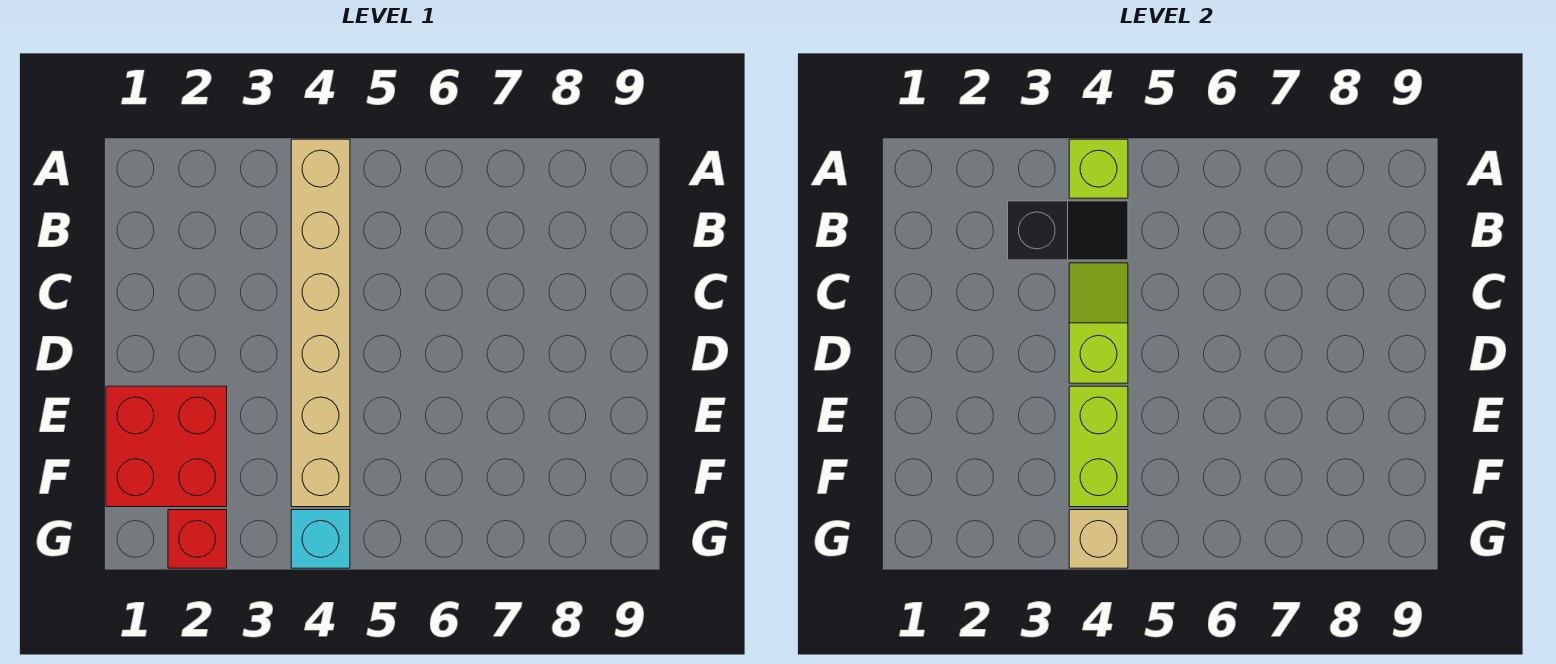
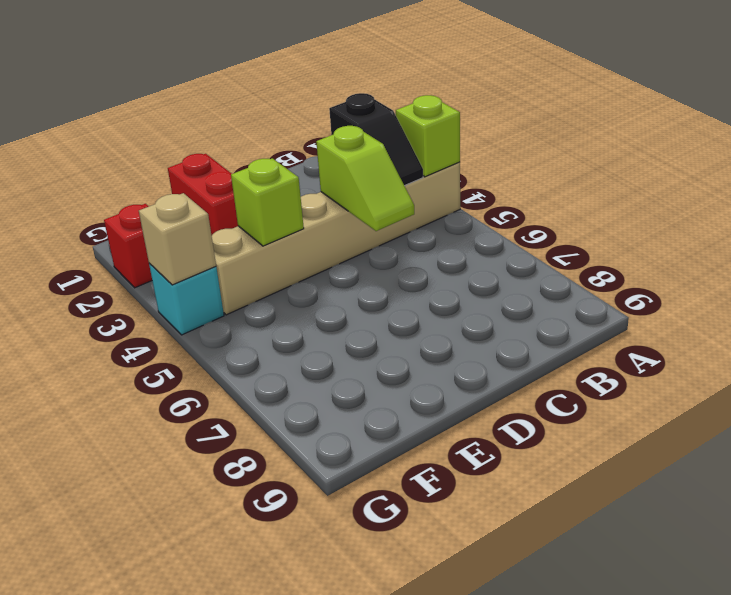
lime 1x2 slope [1069,263,1128,383] -> lime 1x2 slope turned to [316,126,414,231]
red 2x2 brick [106,386,227,507] -> red 1x2 brick [168,154,238,235]
lime 1x2 brick [1069,386,1128,507] -> lime 1x1 brick [231,158,304,246]

